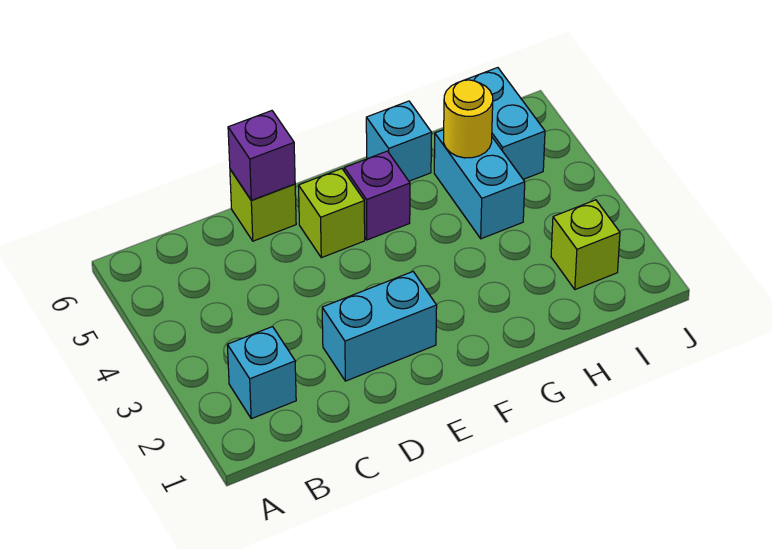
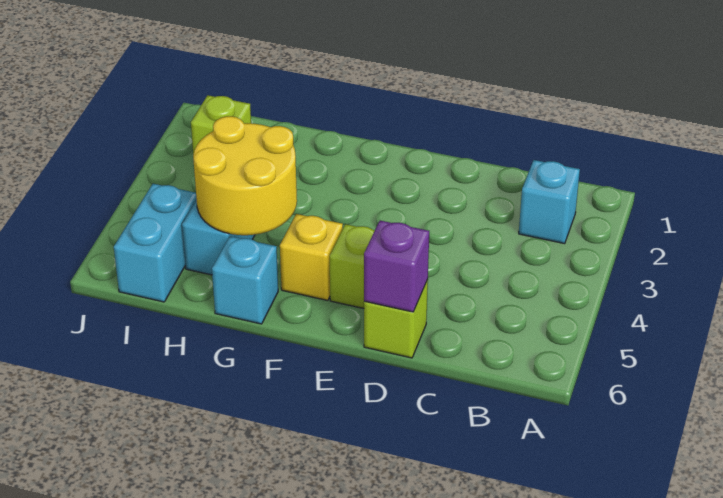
cyan 1x2 brick [322,272,437,381] -> none
purple 1x1 brick [344,151,410,240] -> yellow 1x1 brick [280,214,343,300]
yellow 1x1 round brick [444,80,493,158] -> yellow 2x2 round brick [193,116,297,235]

